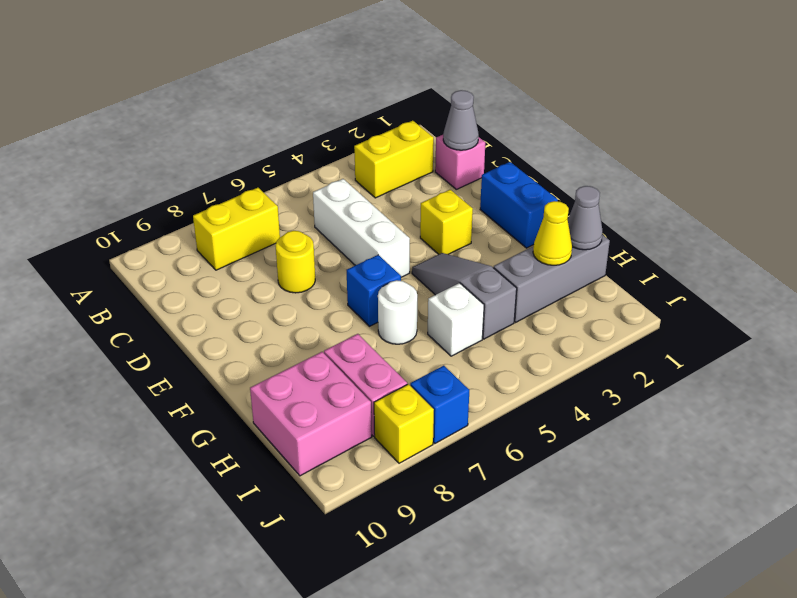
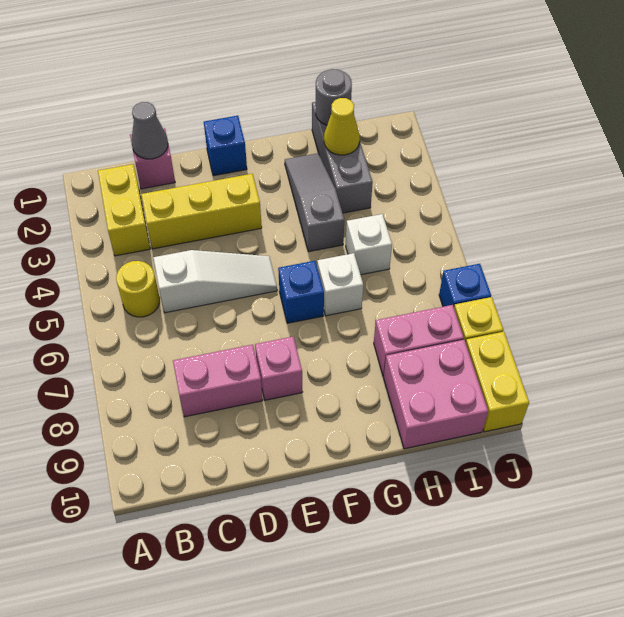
yellow 1x2 brick [193,188,280,270] -> yellow 1x2 brick moved to [466,332,529,432]
white 1x3 brick [313,179,410,277] -> white 1x3 slope [153,250,277,313]
none -> pink 1x2 brick [173,345,263,417]
yellow 1x1 round brick [275,231,315,293] -> yellow 1x1 round brick moved to [116,261,160,317]
blue 1x2 brick [480,162,558,248] -> blue 1x1 brick [204,116,247,176]
yellow 1x1 brick [420,190,473,255] -> yellow 1x3 brick [141,174,262,249]
none -> pink 1x1 brick [255,337,303,400]
grey 1x3 slope [412,253,517,339] -> grey 1x3 slope turned to [285,153,344,252]
white 1x1 round brick [378,280,417,344] -> white 1x1 brick [317,253,363,316]
grey 1x1 cone [568,186,603,250] -> grey 1x1 round brick [316,69,352,125]

